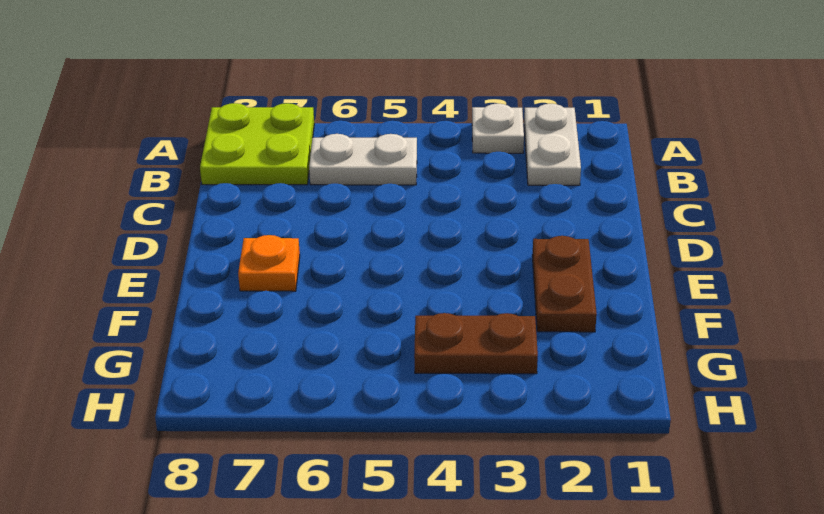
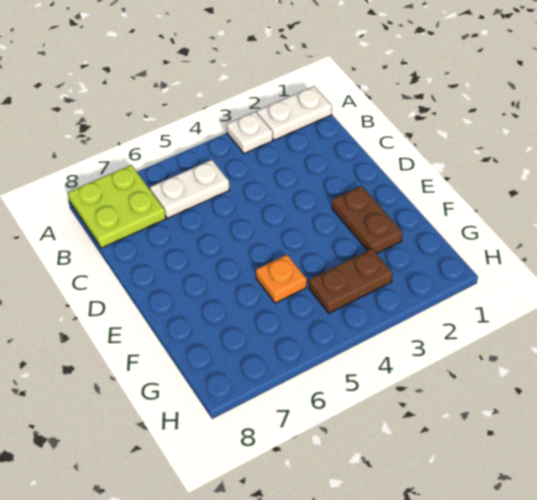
white 1x2 plate [524,104,581,185] -> white 1x2 plate turned to [257,86,332,140]
orange 1x1 plate [238,235,300,291] -> orange 1x1 plate moved to [256,255,307,303]

